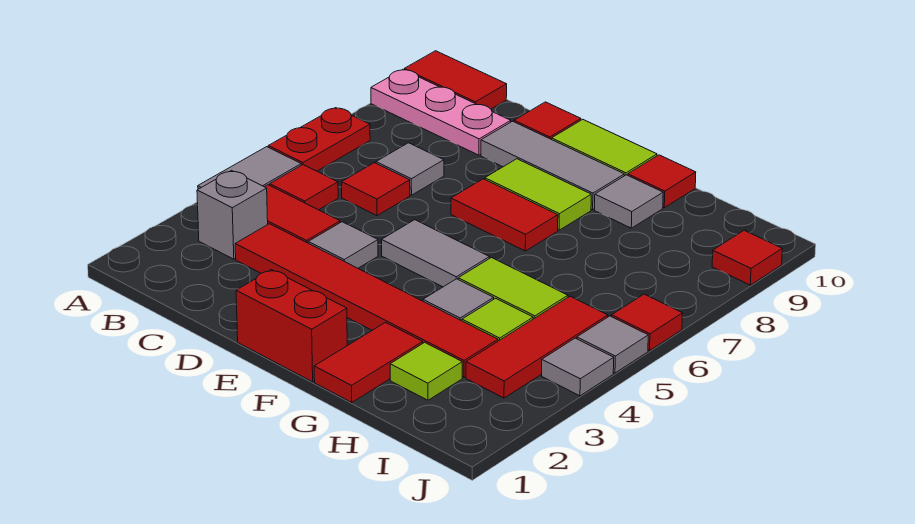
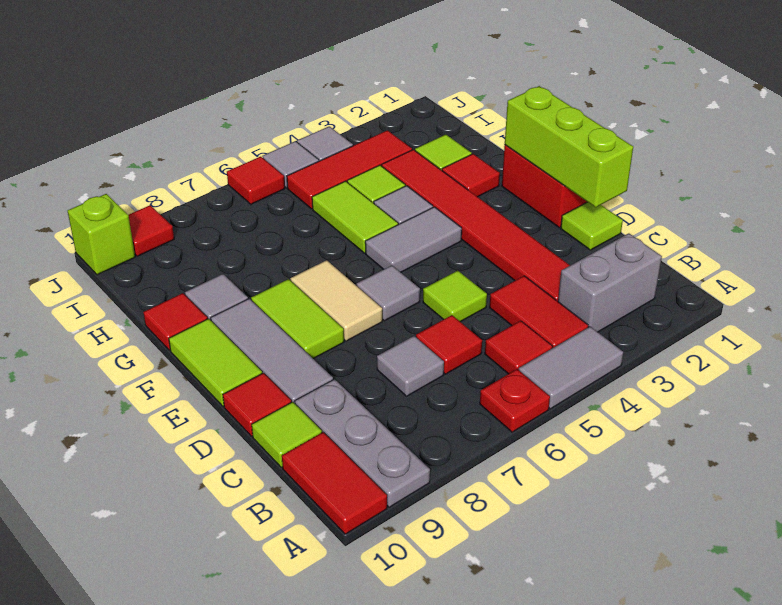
red 1x2 plate [268,108,370,171] -> red 1x1 plate [480,369,550,432]
pink 1x3 plate [371,70,511,155] -> grey 1x3 plate [295,379,430,507]
grey 1x1 brick [197,171,268,259] -> grey 1x2 brick [558,233,662,332]
none -> lime 1x1 tile [252,402,322,467]
none -> lime 1x1 tile [561,202,623,250]
none -> lime 1x3 brick [505,86,633,207]
grey 1x1 tile [308,222,378,268] -> grey 1x1 tile moved to [357,265,420,321]
none -> lime 1x1 tile [423,270,487,322]
grey 1x2 tile [381,220,490,287] -> grey 1x2 tile turned to [365,207,462,272]
red 1x2 tile [451,179,558,251] -> tan 1x2 tile [290,260,382,341]
red 1x2 tile [314,323,423,403] -> red 1x1 tile [442,154,500,197]
none -> lime 1x1 brick [68,194,135,275]

